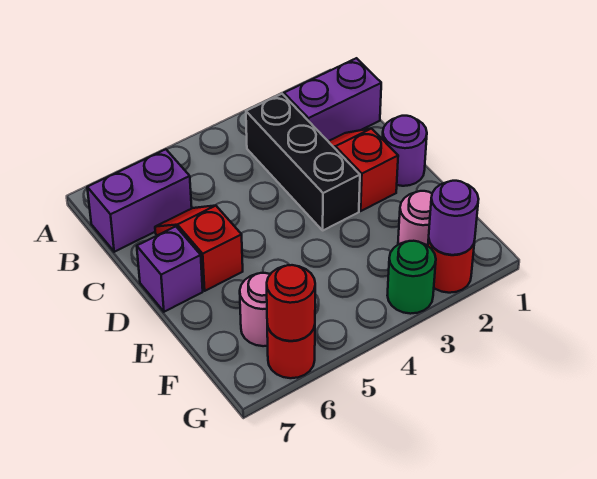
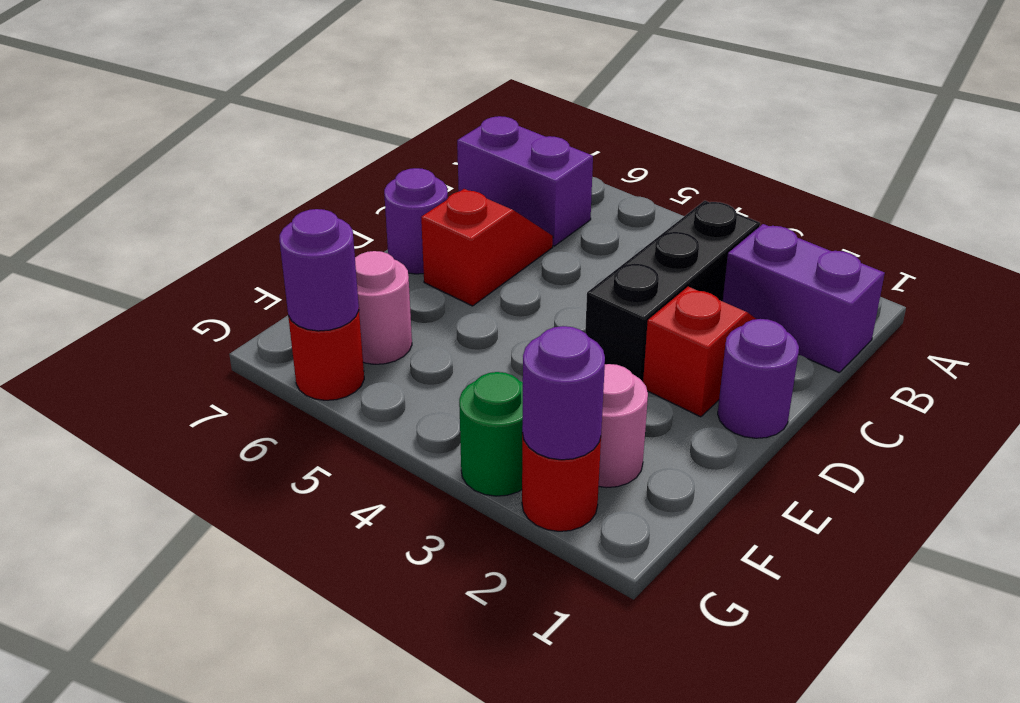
purple 1x1 brick [137,227,203,312] -> purple 1x1 round brick [384,168,448,274]
red 1x1 round brick [267,265,315,341] -> purple 1x1 round brick [280,209,359,331]

